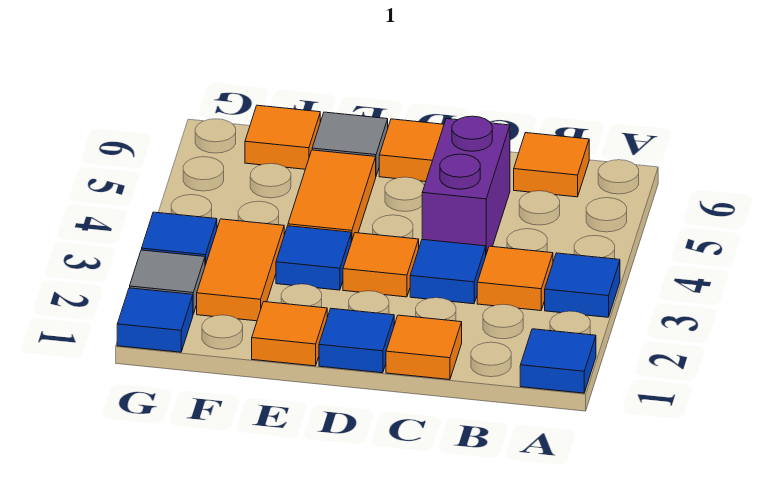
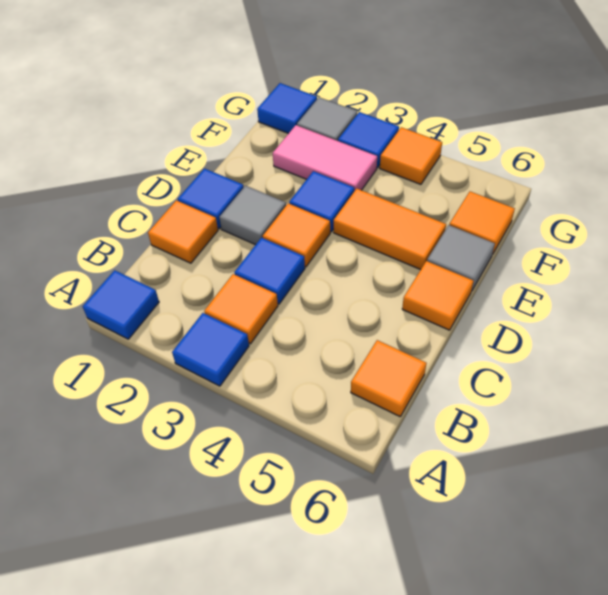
purple 1x2 brick [422,116,510,254] -> none
none -> grey 1x1 tile [219,186,286,245]
orange 1x1 tile [252,302,327,366] -> orange 1x1 tile moved to [380,127,442,184]
orange 1x2 tile [197,219,284,321] -> pink 1x2 tile [273,125,377,191]

